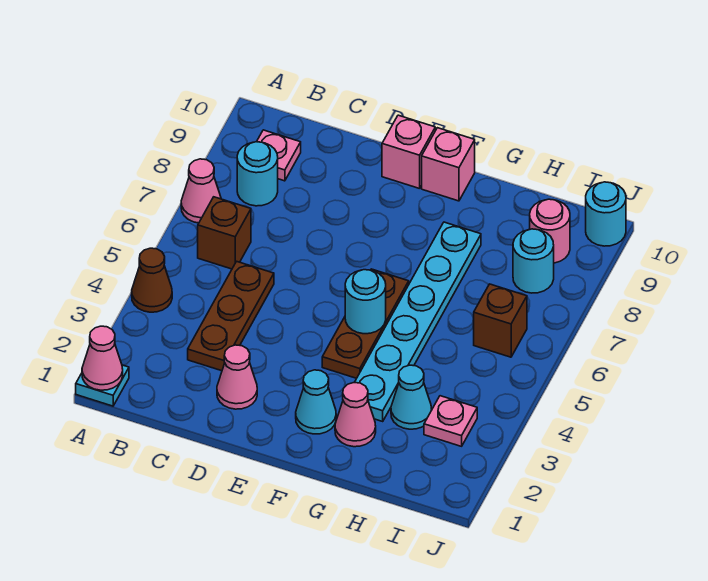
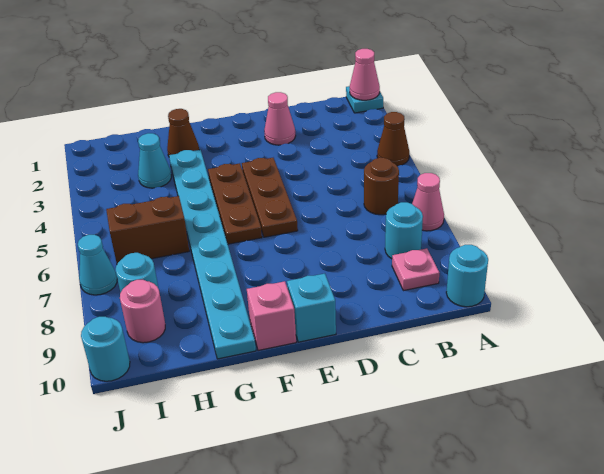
brown 1x1 brick [198,197,251,269] -> brown 1x1 round brick [364,158,399,215]
brown 1x3 plate [188,261,274,371] -> brown 1x3 plate moved to [242,158,298,237]
pink 1x1 brick [382,115,435,189] -> cyan 1x1 brick [287,274,336,342]
cyan 1x1 cone [296,370,336,434] -> cyan 1x1 cone moved to [78,235,117,295]
cyan 1x1 round brick [345,270,386,334] -> cyan 1x1 round brick moved to [446,245,488,307]
pink 1x1 cone [335,383,376,447] -> brown 1x1 cone [167,109,199,156]
cyan 1x6 plate [354,222,481,421] -> cyan 1x8 plate [169,150,256,359]
pink 1x1 plate [424,396,477,446] -> none
brown 1x1 brick [474,284,527,357] -> brown 1x2 brick [106,196,189,264]

